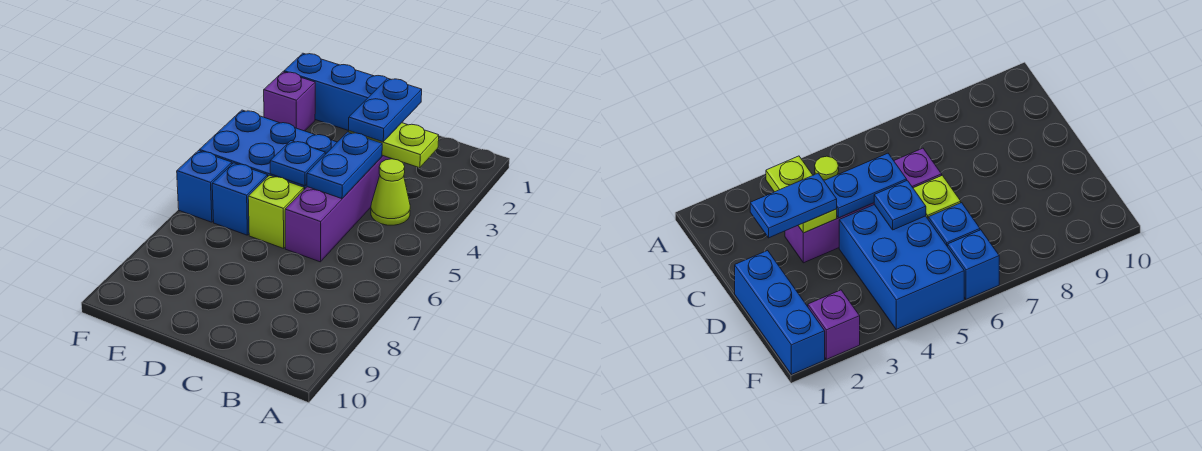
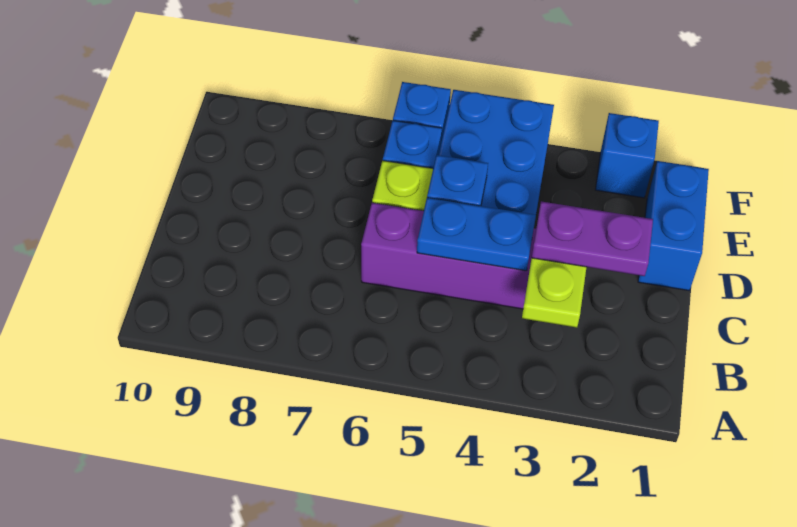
lime 1x1 cone [371,159,410,225] -> none
blue 1x2 plate [349,78,422,142] -> purple 1x2 plate [532,201,653,276]
blue 1x3 brick [284,53,387,131] -> blue 1x2 brick [638,161,709,291]
purple 1x1 brick [264,72,315,131] -> blue 1x1 brick [595,113,659,198]

